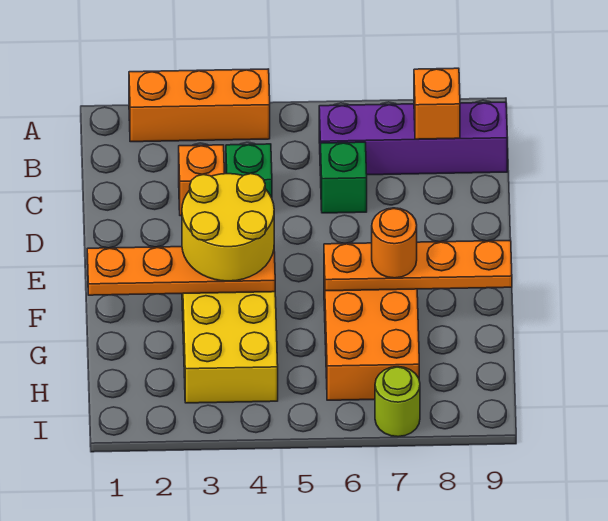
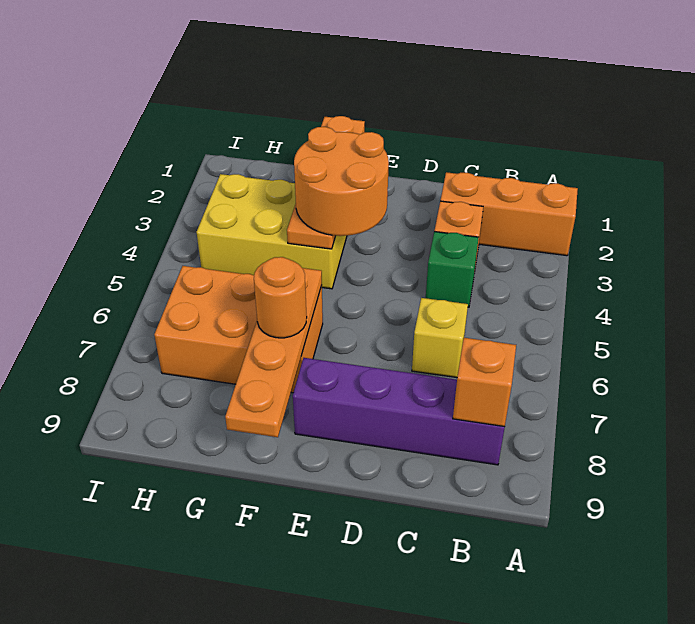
orange 1x3 brick [129,69,270,142] -> orange 1x3 brick turned to [440,172,578,256]
purple 1x4 brick [319,102,507,175] -> purple 1x4 brick turned to [293,358,505,465]
green 1x1 brick [321,142,367,213] -> yellow 1x1 brick [412,298,468,378]
yellow 2x2 round brick [182,174,274,281] -> orange 2x2 round brick [294,127,389,236]
lime 1x1 round brick [375,367,420,437] -> none

